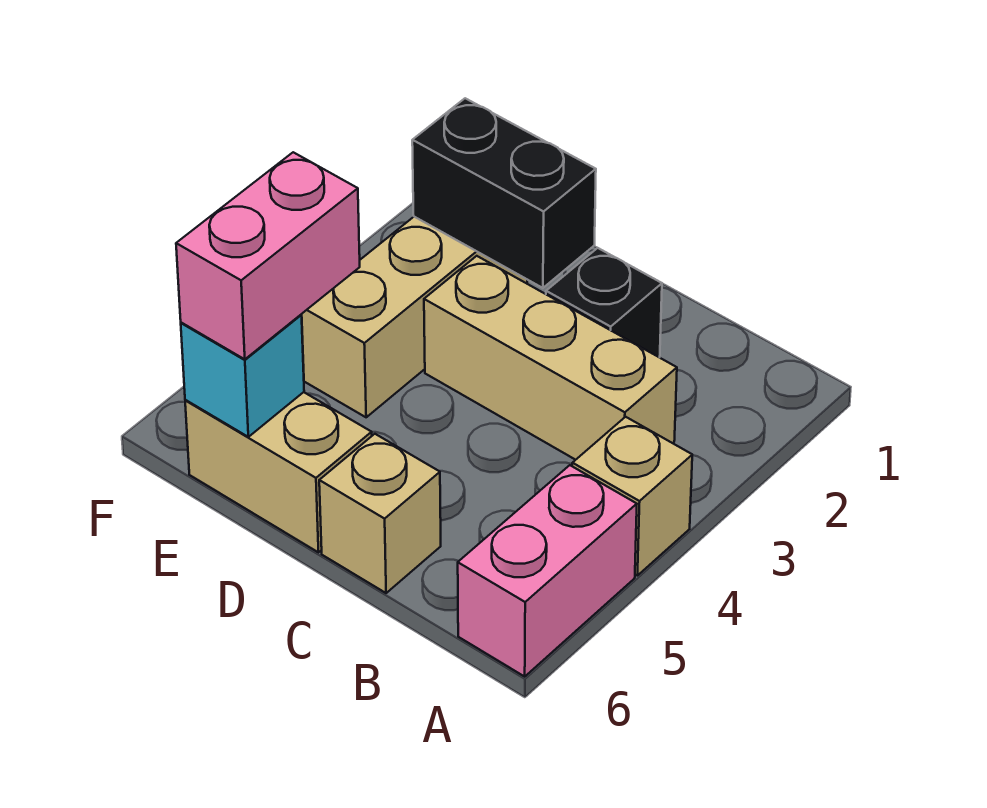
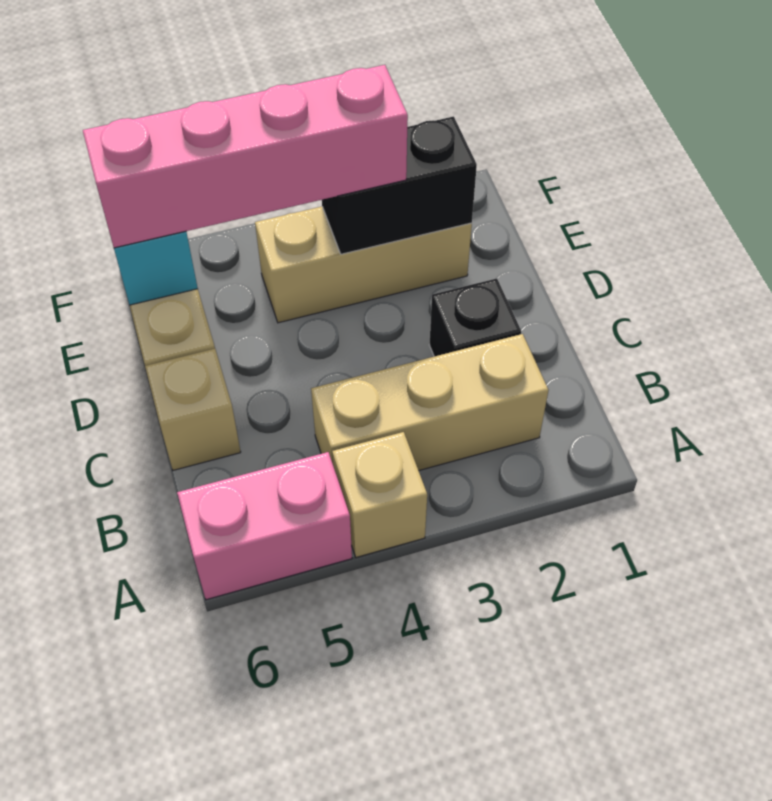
tan 1x3 brick [424,256,677,460] -> tan 1x3 brick turned to [311,334,549,471]
black 1x2 brick [412,98,596,288] -> black 1x2 brick turned to [322,116,477,254]
pink 1x2 brick [176,152,360,359] -> pink 1x4 brick [83,65,408,248]

